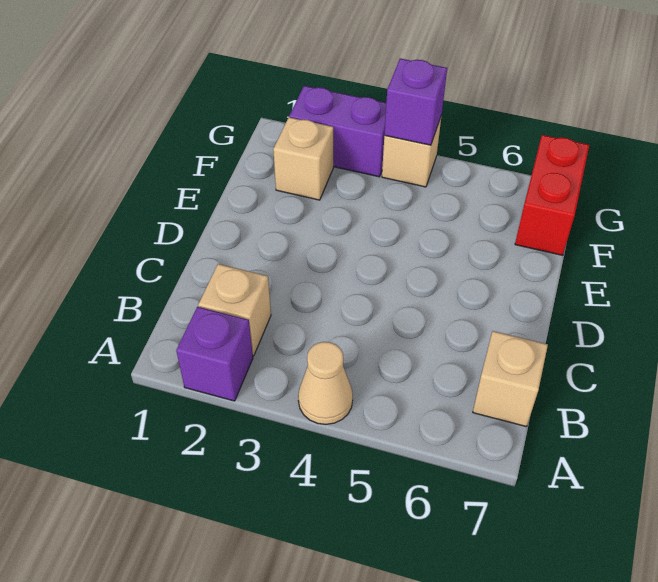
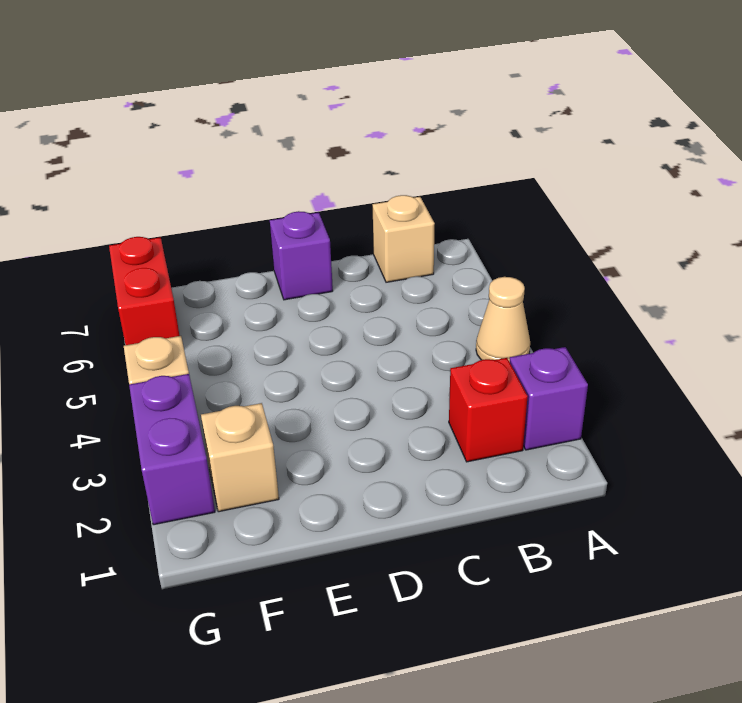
tan 1x1 brick [198,264,271,356] -> red 1x1 brick [449,358,528,462]
red 1x2 brick [515,135,589,255] -> red 1x2 brick turned to [109,237,180,345]
purple 1x1 brick [384,59,447,145] -> purple 1x1 brick moved to [270,211,333,300]

